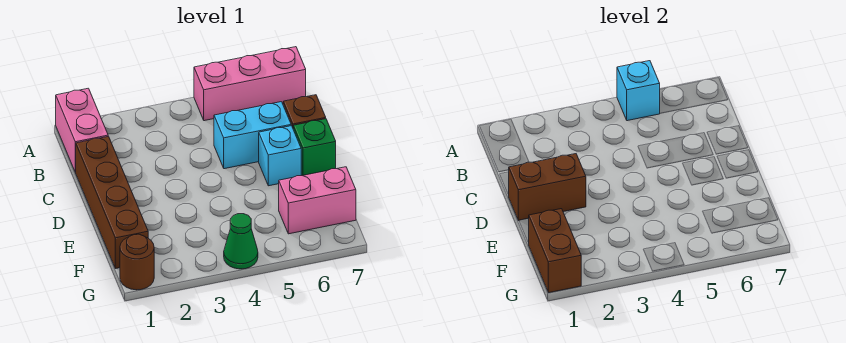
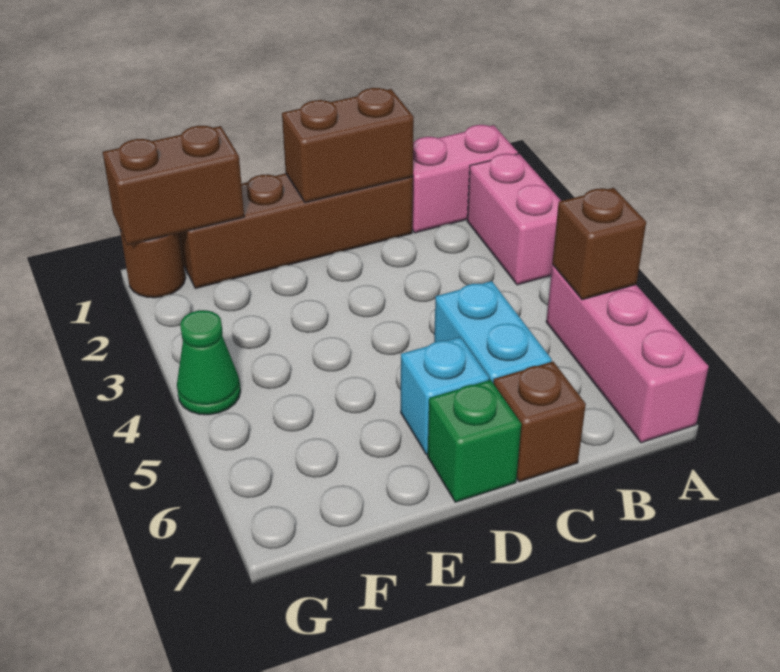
cyan 1x1 brick [617,61,660,121] -> brown 1x1 brick [552,188,646,300]
brown 1x2 brick [509,154,586,221] -> brown 1x2 brick turned to [282,88,414,203]
pink 1x2 brick [279,167,356,234] -> pink 1x2 brick moved to [467,154,561,285]

